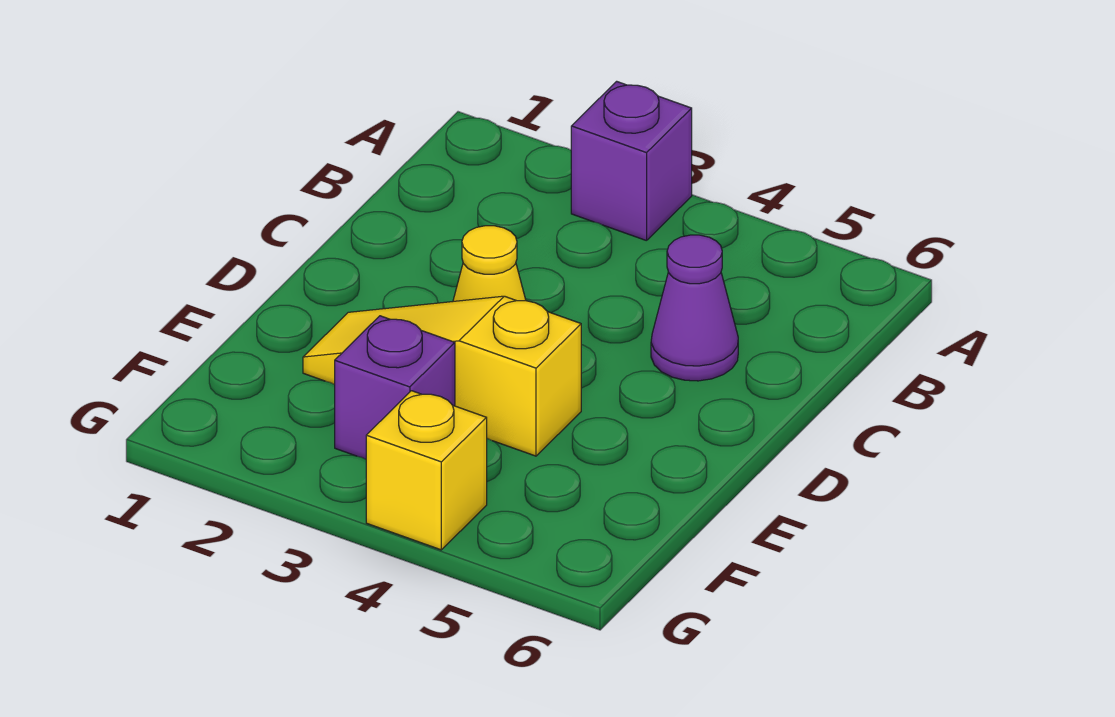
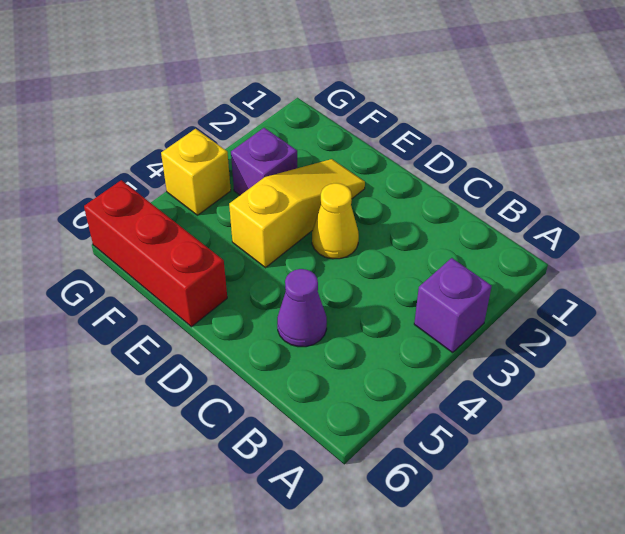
none -> red 1x3 brick [84,180,227,327]

